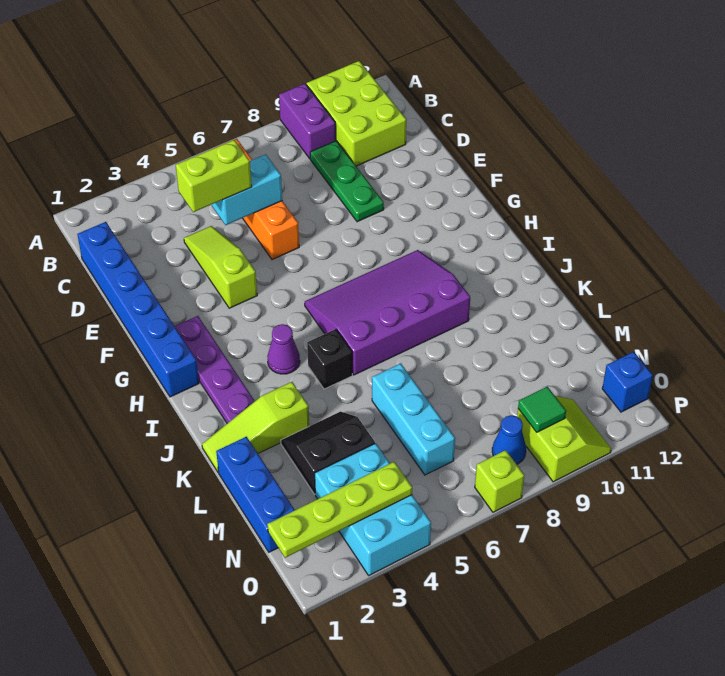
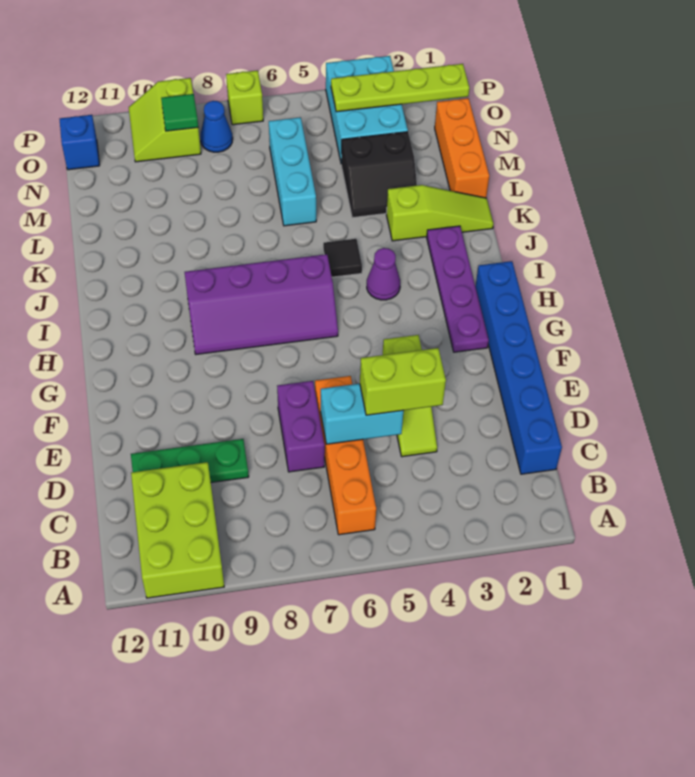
purple 1x2 brick [279,84,336,159] -> purple 1x2 brick moved to [277,381,325,472]
green 1x3 plate [310,141,384,222] -> green 1x3 plate turned to [131,439,249,482]
purple 3x4 slope [305,250,470,375] -> purple 2x4 slope [185,254,338,354]
black 1x1 brick [307,329,352,389] -> black 1x1 tile [323,239,362,277]
blue 1x3 brick [216,437,295,552] -> orange 1x3 brick [435,98,489,198]

